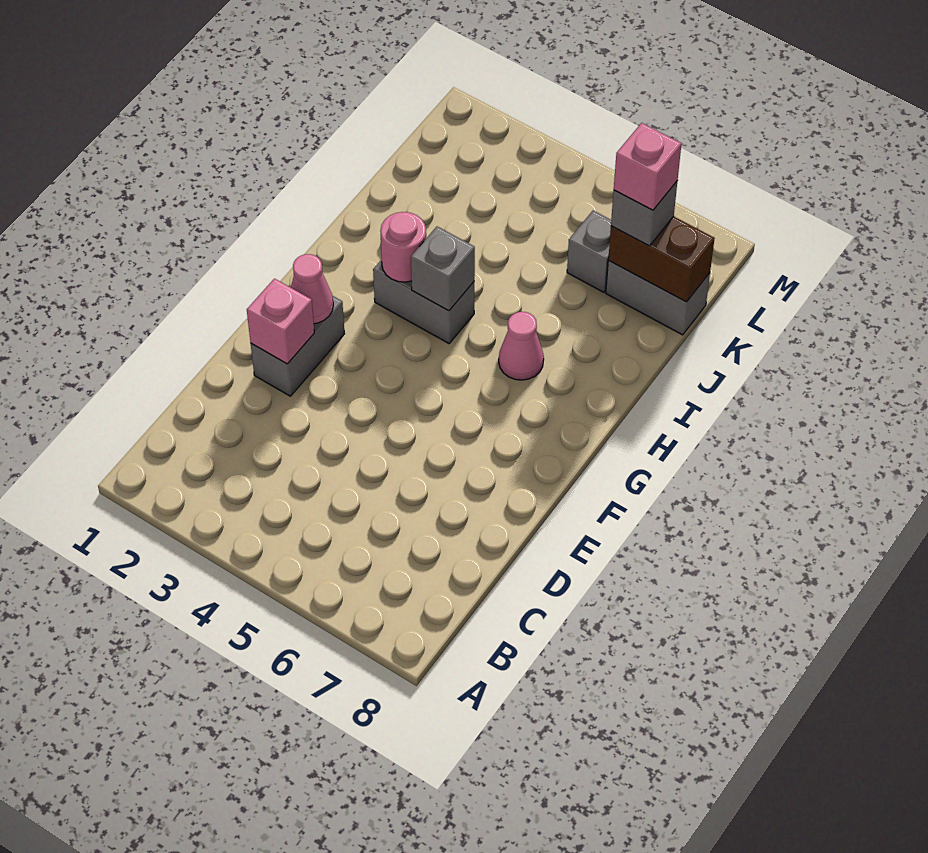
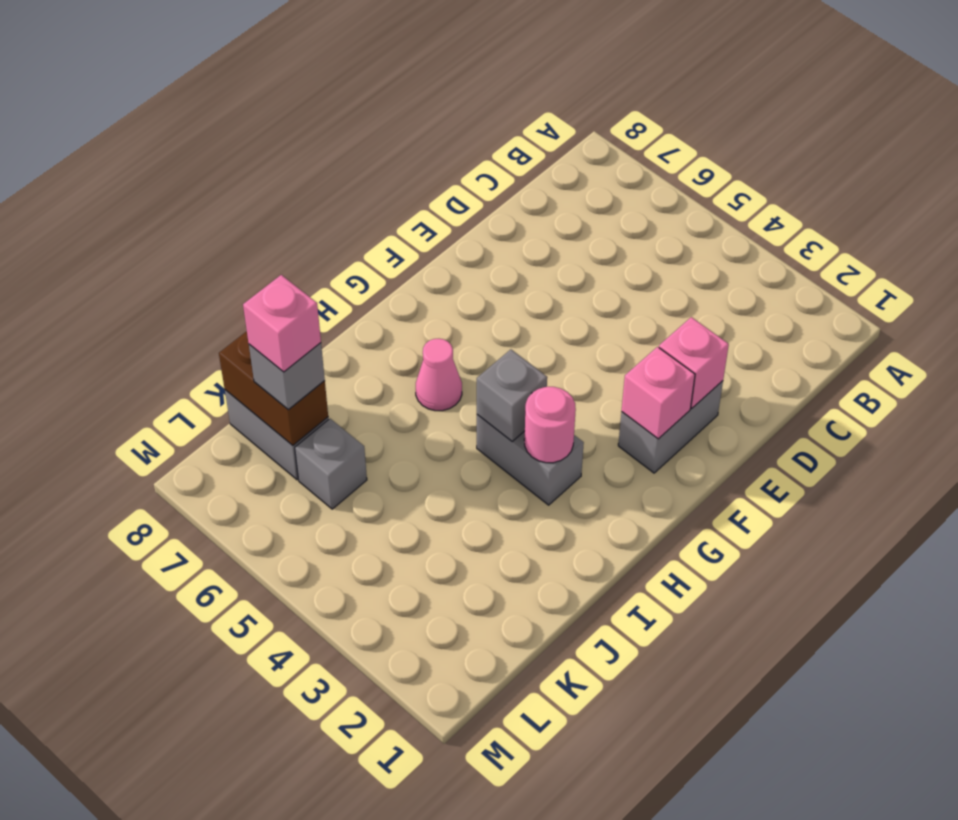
pink 1x1 cone [291,254,333,324] -> pink 1x1 brick [622,347,695,439]

